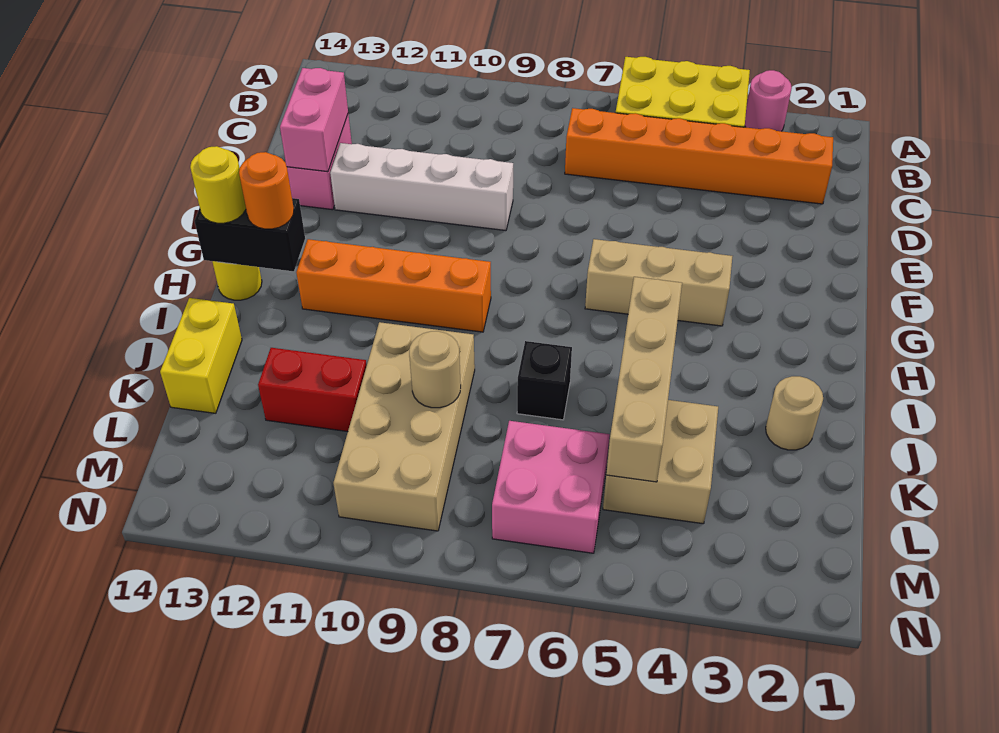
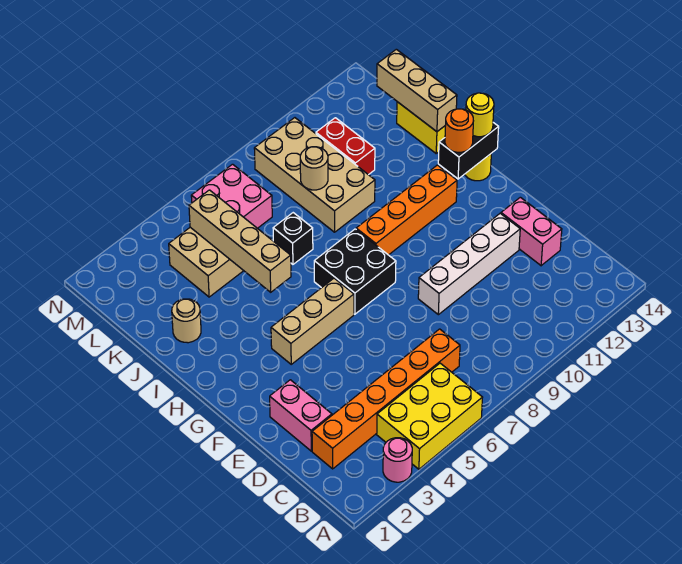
pink 1x2 brick [280,68,348,172] -> pink 1x2 brick moved to [270,380,332,451]
none -> black 2x2 brick [314,229,396,314]
none -> tan 1x3 brick [377,49,457,132]
red 1x2 brick [258,348,367,432] -> red 1x2 brick turned to [316,118,375,175]

